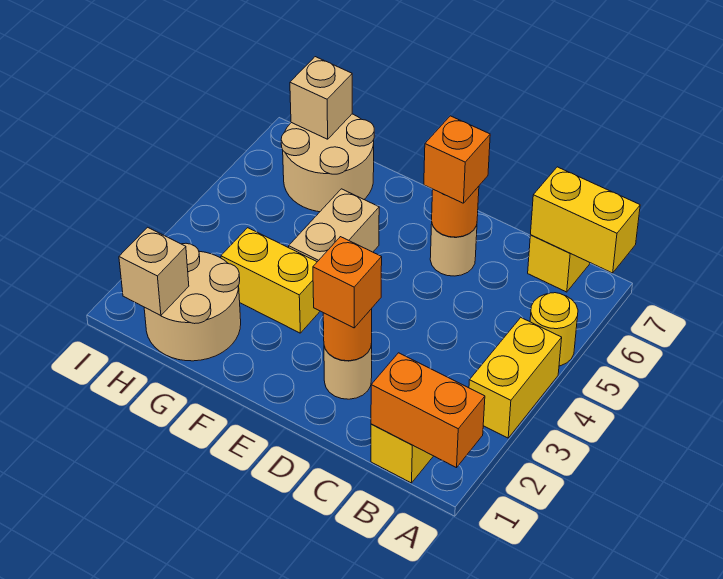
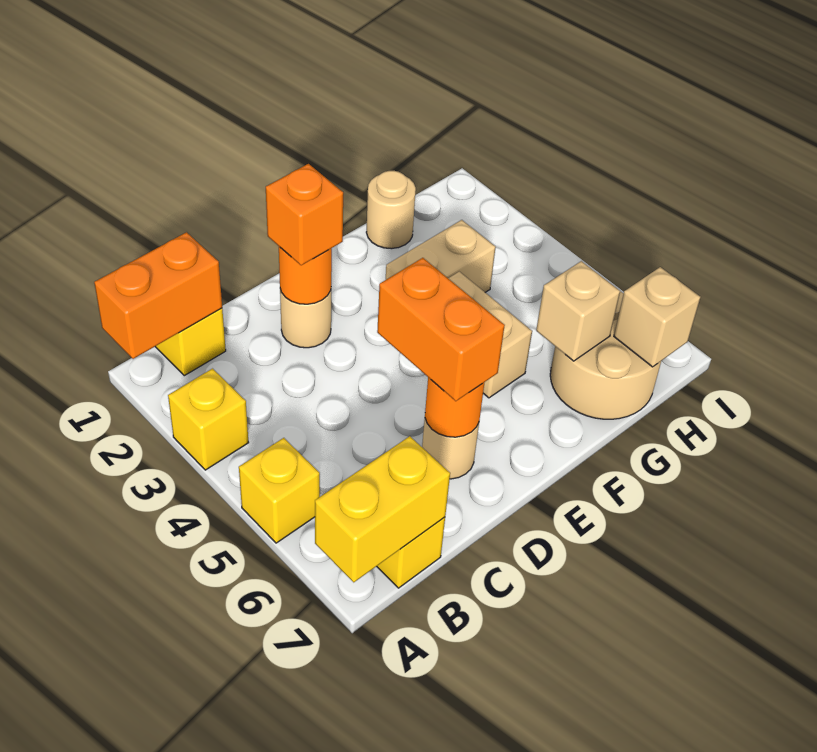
yellow 1x2 brick [469,318,562,438] -> yellow 1x1 brick [168,369,249,470]
yellow 1x1 round brick [530,293,578,366] -> yellow 1x1 brick [239,438,320,543]
orange 1x1 brick [424,116,490,203] -> orange 1x2 brick [377,258,505,401]
yellow 1x2 brick [221,228,320,333] -> tan 1x2 brick [386,220,496,293]
tan 2x2 round brick [144,243,241,361] -> tan 1x1 round brick [366,171,416,249]
tan 1x1 brick [119,227,189,316] -> tan 1x1 brick moved to [536,261,620,361]

